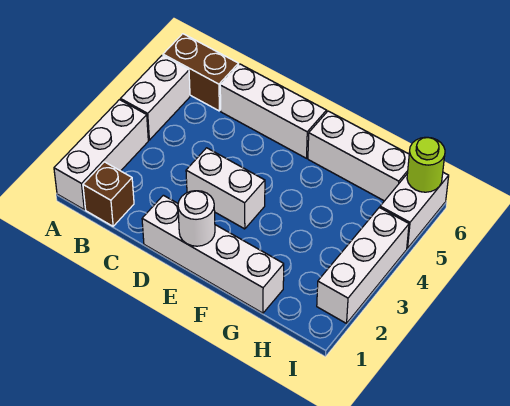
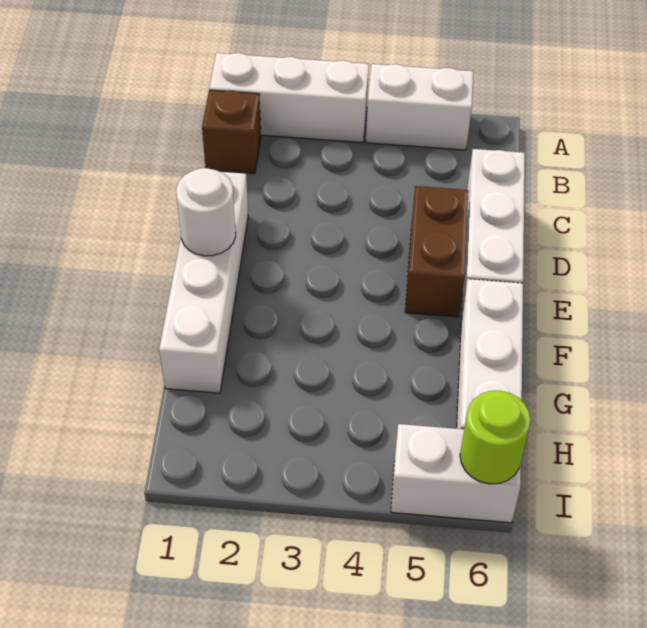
brown 1x2 brick [163,34,238,111] -> brown 1x2 brick moved to [405,186,468,317]
white 1x2 brick [186,148,265,229] -> none
white 1x3 brick [317,207,409,323] -> none

